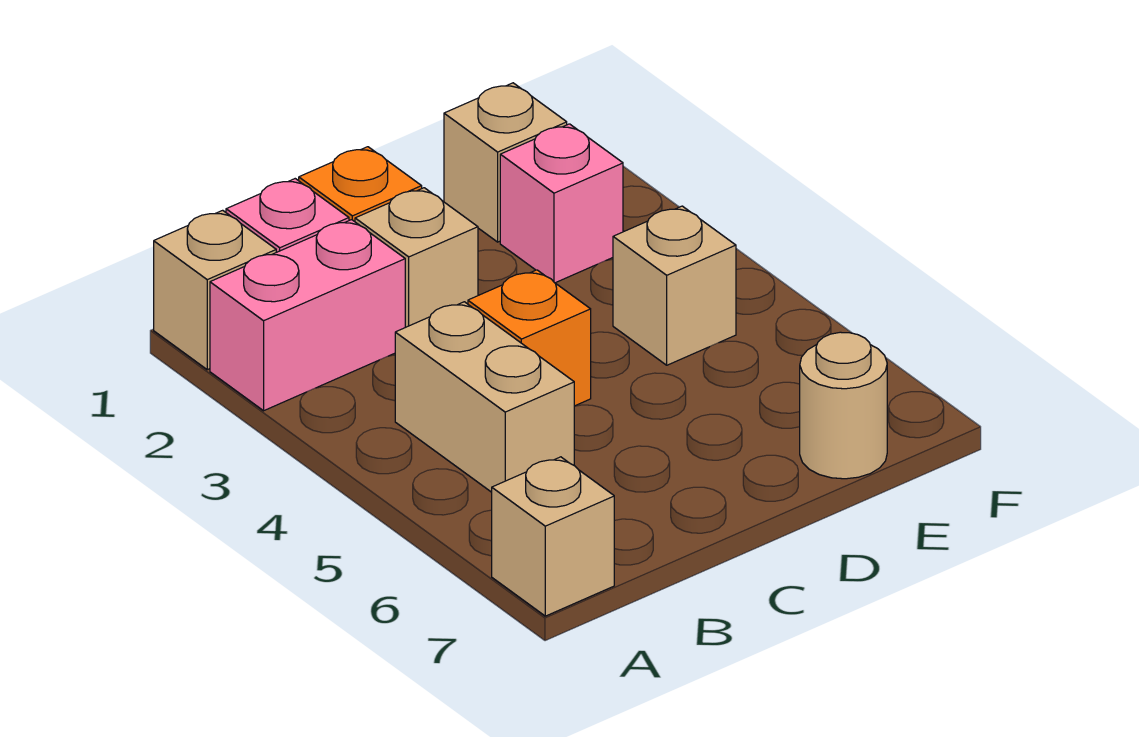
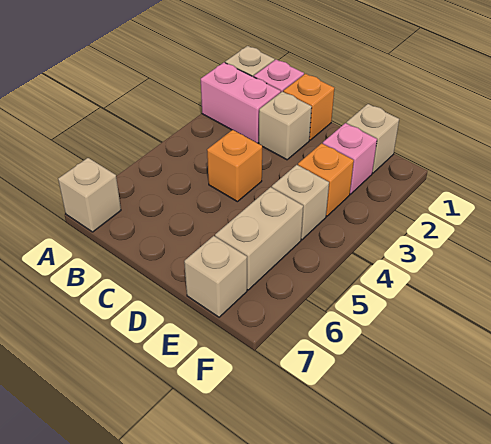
tan 1x2 brick [395,302,574,492] -> tan 1x2 brick moved to [215,187,303,290]
none -> orange 1x1 brick [298,143,354,216]
tan 1x1 round brick [800,332,887,479] -> tan 1x1 brick [184,236,247,317]

